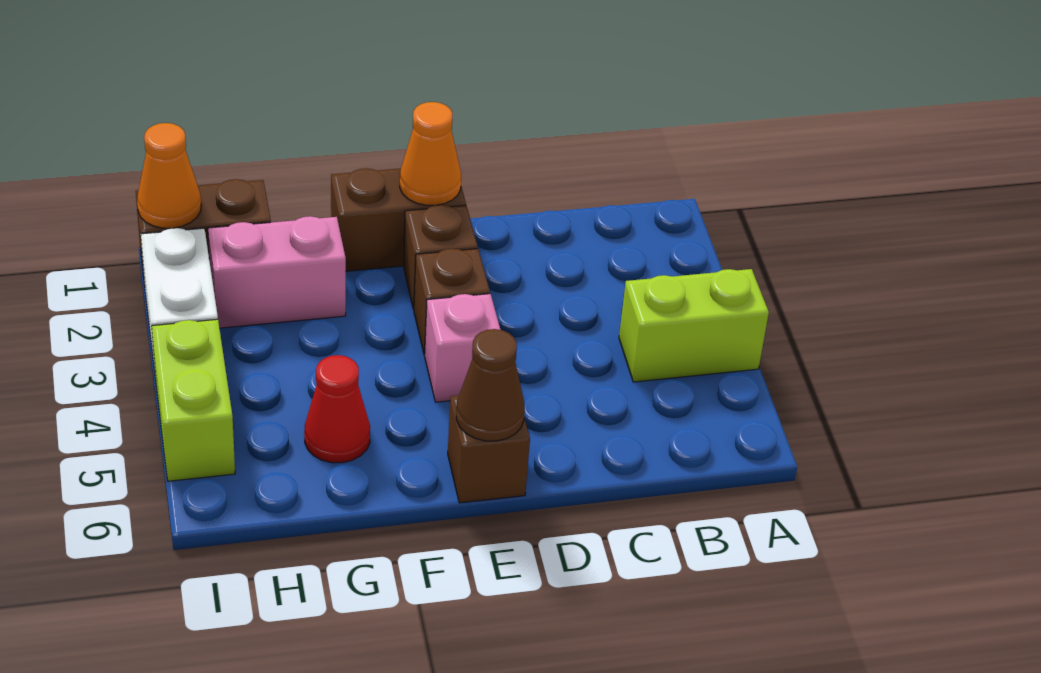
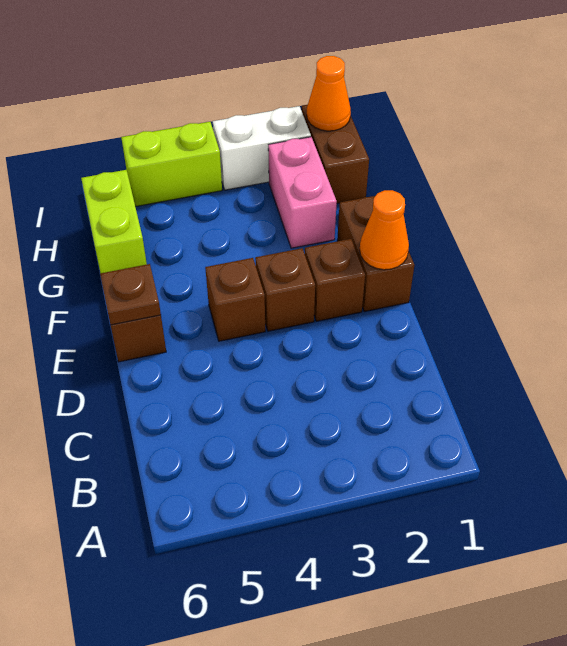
lime 1x2 brick [619,269,769,382] -> lime 1x2 brick moved to [81,170,147,273]
pink 1x1 brick [425,294,500,402] -> brown 1x1 brick [205,258,265,341]
brown 1x1 cone [456,329,525,441] -> brown 1x1 plate [100,264,161,325]
red 1x1 cone [304,355,370,463] -> none

